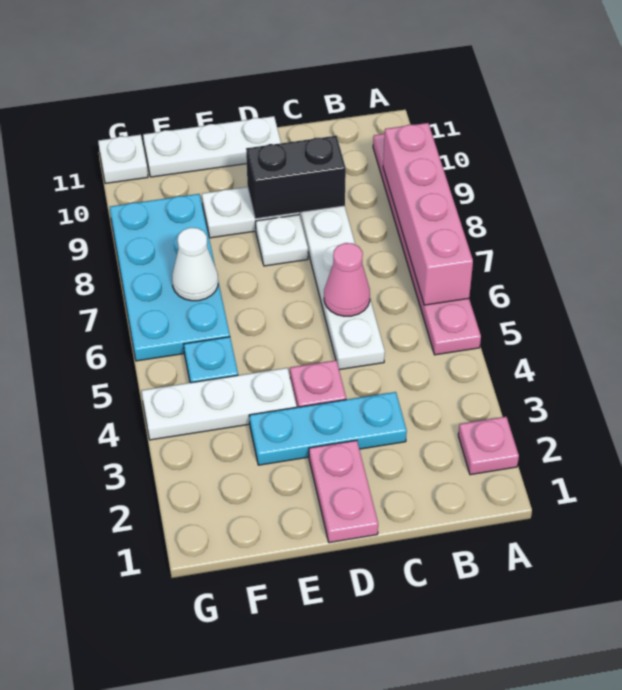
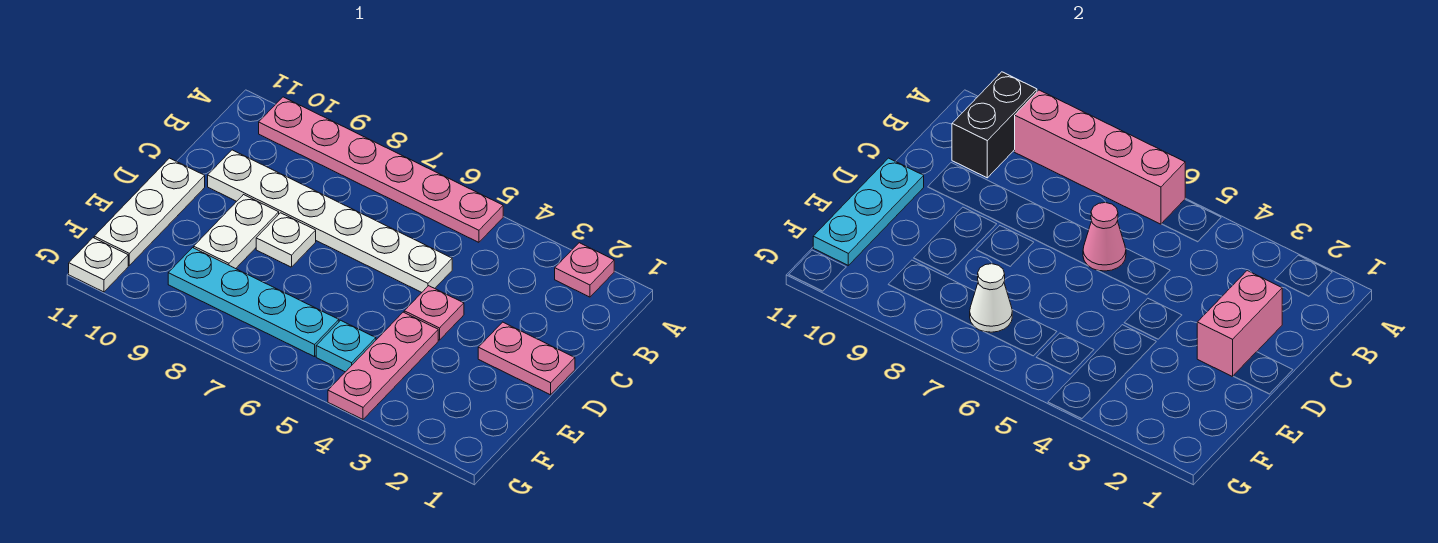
none -> pink 1x2 brick [1197,271,1282,377]
cyan 1x3 plate [249,392,407,465] -> cyan 1x3 plate moved to [813,158,924,265]
black 1x2 brick [246,136,346,219] -> black 1x2 brick moved to [952,72,1037,178]
white 1x3 plate [142,368,297,440] -> pink 1x3 plate [328,312,438,419]
cyan 2x4 plate [110,194,230,361] -> cyan 1x4 plate [168,248,339,357]

